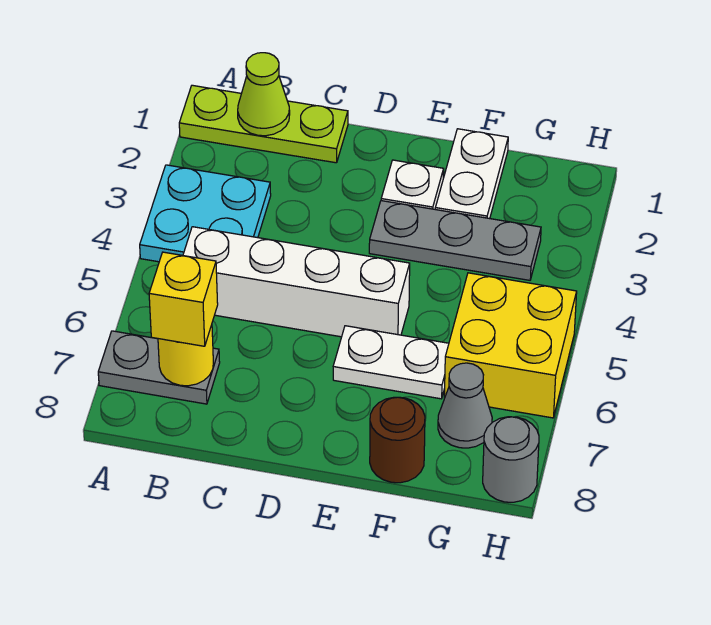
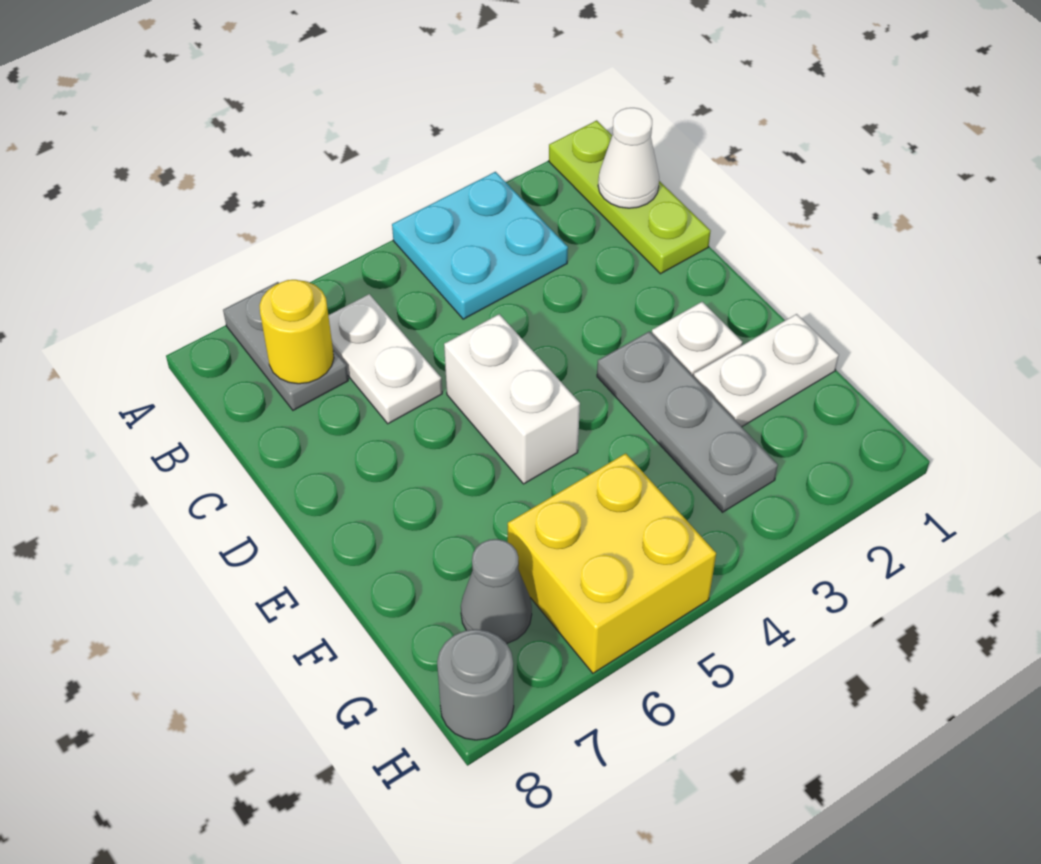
lime 1x1 cone [238,53,290,136] -> white 1x1 cone [598,108,659,208]
white 1x4 brick [183,227,410,337] -> white 1x2 brick [444,314,580,484]
yellow 1x1 brick [149,252,218,346] -> none
white 1x2 plate [333,326,449,399] -> white 1x2 plate moved to [328,294,442,424]
brown 1x1 round brick [370,397,425,483] -> none

